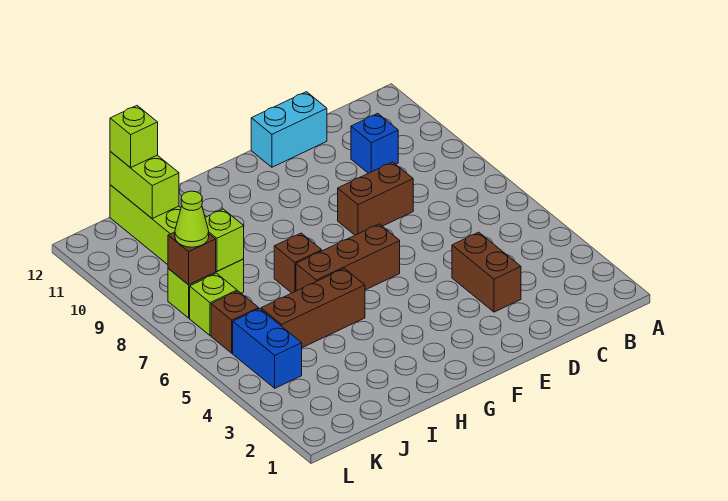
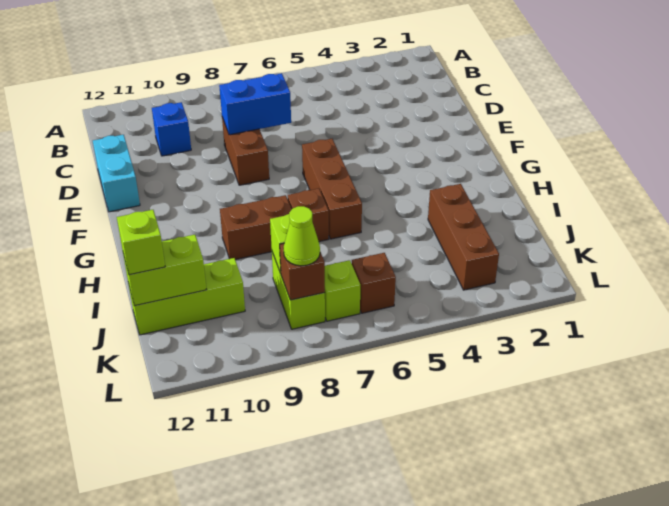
brown 1x2 brick [452,232,521,312] -> brown 1x2 brick moved to [220,195,292,260]
brown 1x3 brick [261,268,365,348] -> brown 1x3 brick moved to [428,184,499,290]
blue 1x2 brick [233,309,302,388] -> blue 1x2 brick moved to [219,73,291,135]

